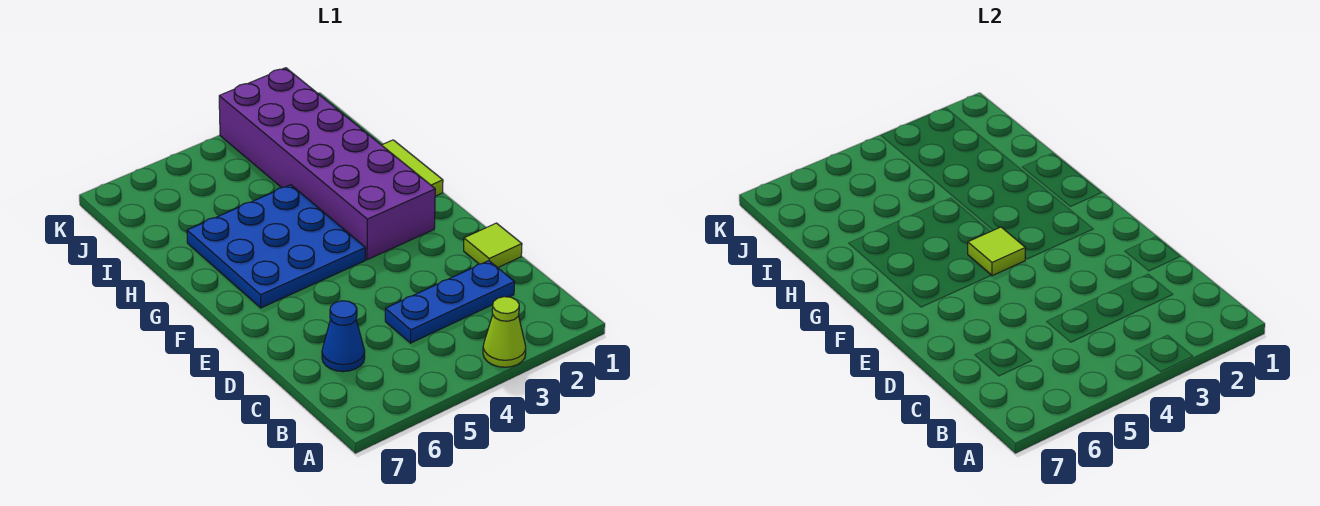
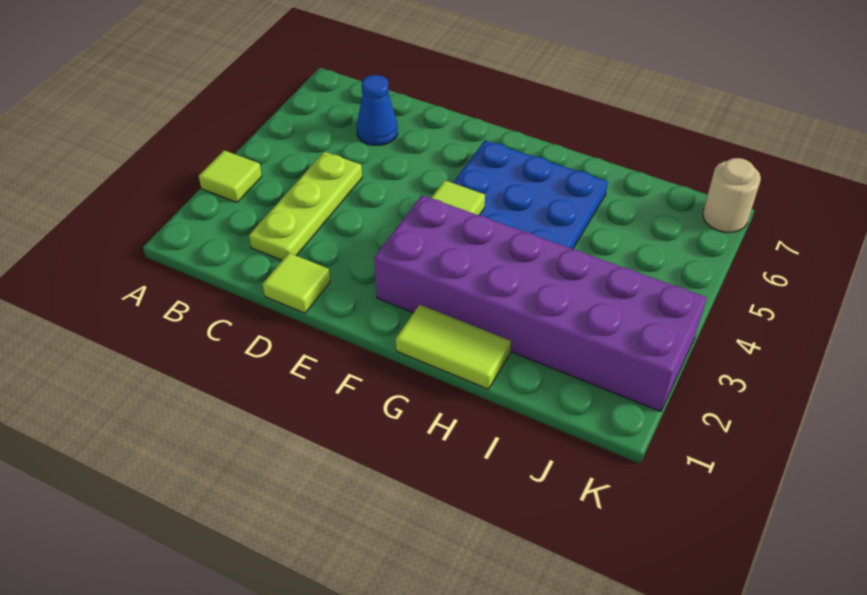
lime 1x1 cone [483,297,526,367] -> lime 1x1 tile [199,150,262,202]
blue 1x3 plate [385,261,515,343] -> lime 1x3 plate [249,151,362,260]
none -> tan 1x1 round brick [703,158,761,232]

